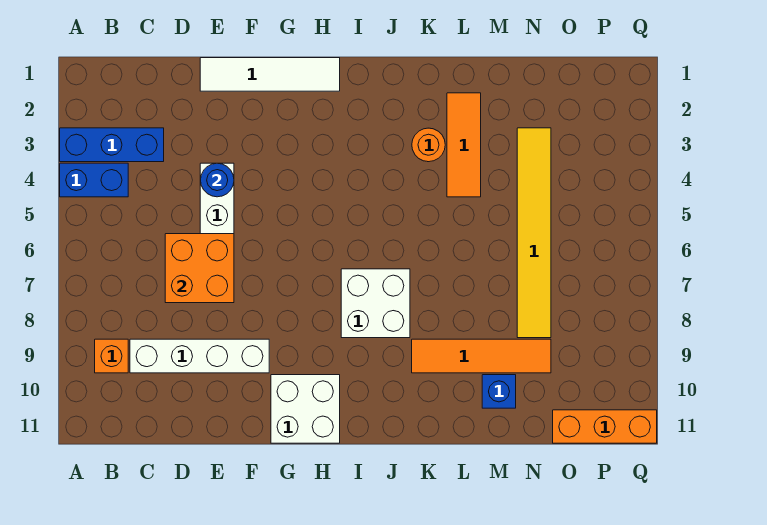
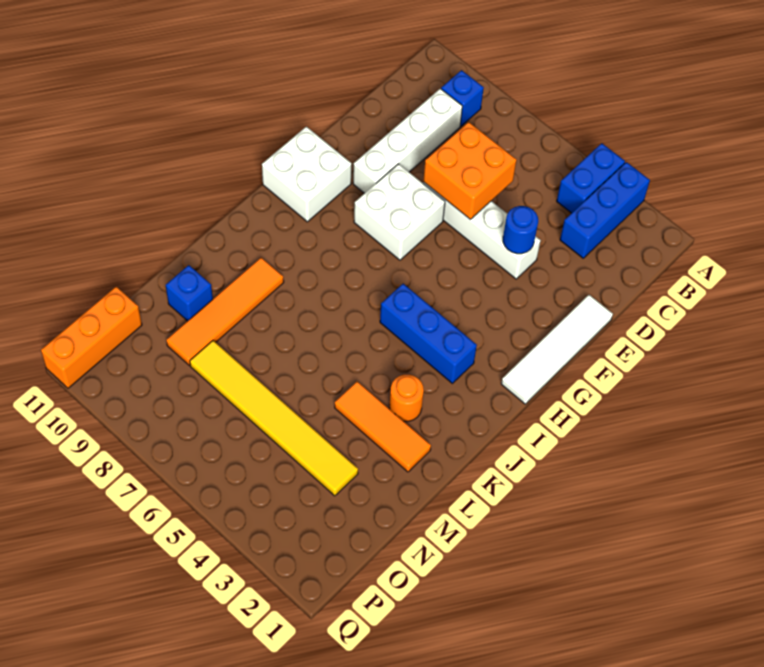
orange 1x1 brick [95,339,128,373] -> blue 1x1 brick [441,70,484,126]
none -> blue 1x3 brick [380,284,477,383]
white 2x2 brick [341,269,410,338] -> white 2x2 brick moved to [354,164,445,260]

